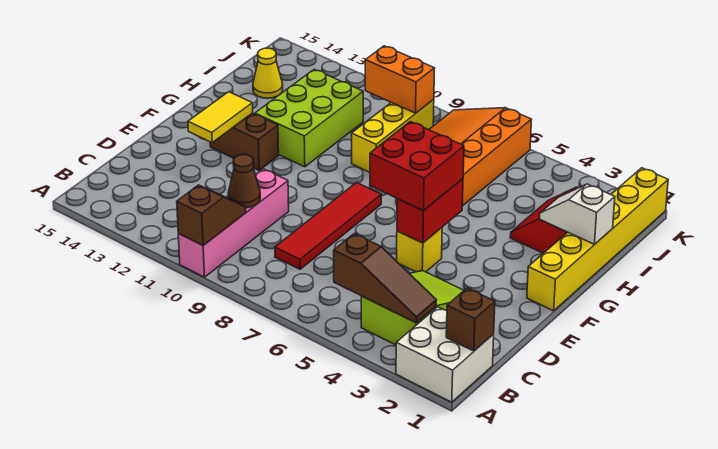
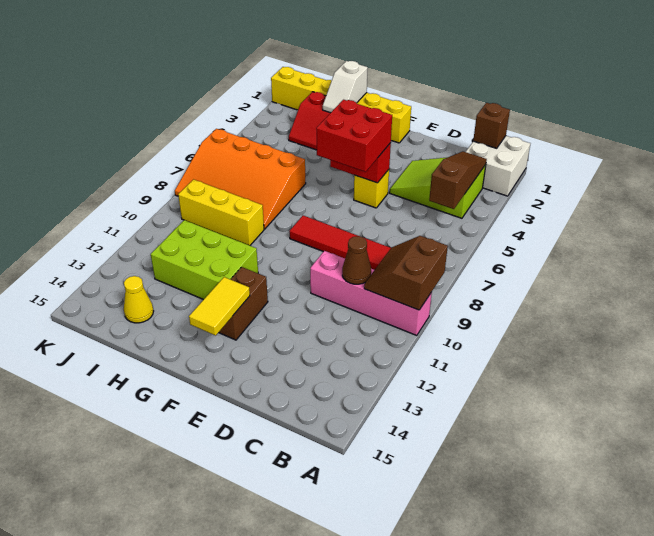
brown 1x2 slope [177,185,246,245] -> brown 2x2 slope [364,236,448,310]
yellow 1x2 tile [188,92,253,142] -> yellow 1x2 tile turned to [189,277,250,335]
orange 1x2 brick [365,46,435,113] -> none

